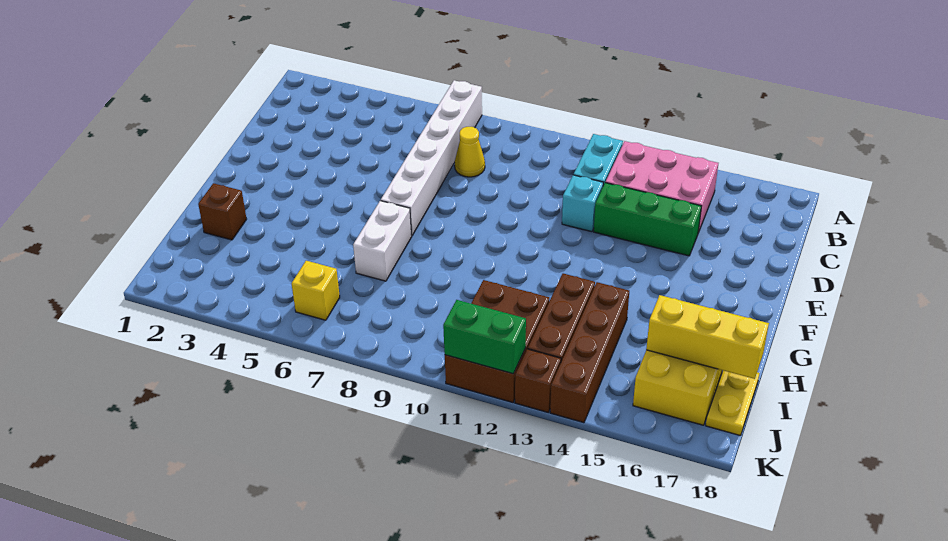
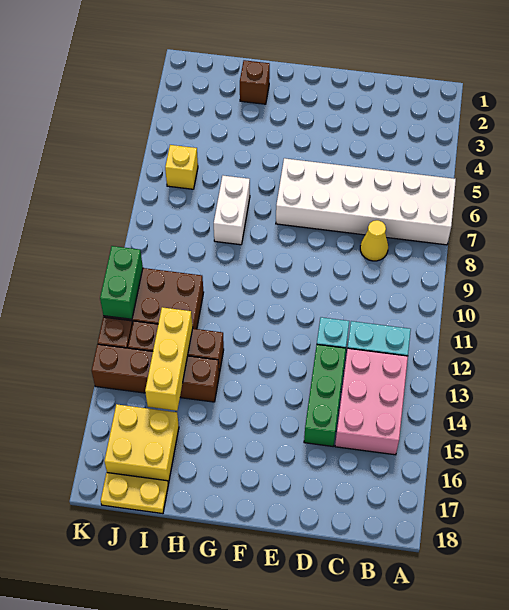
white 1x6 brick [381,80,482,235] -> white 2x6 brick [276,158,456,245]
white 1x2 brick [353,201,412,281] -> white 1x2 brick turned to [214,176,250,245]
yellow 1x3 brick [646,295,769,379] -> yellow 1x3 brick moved to [145,307,193,411]

